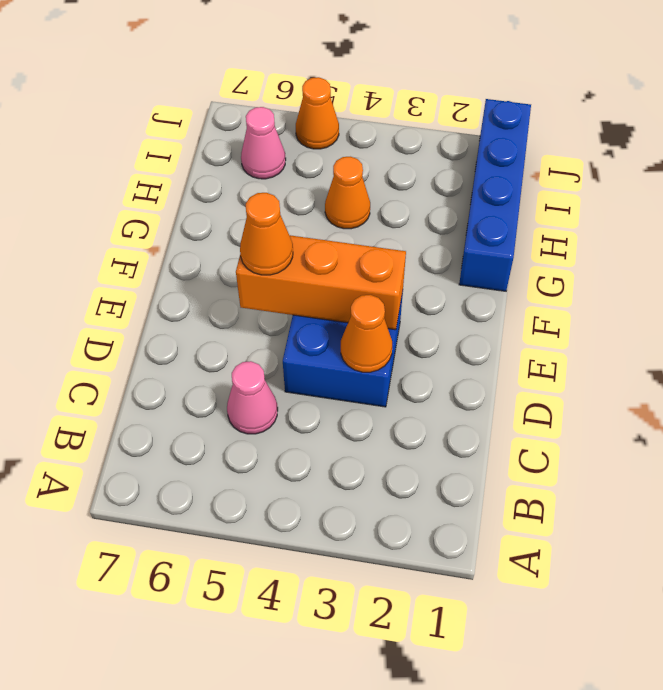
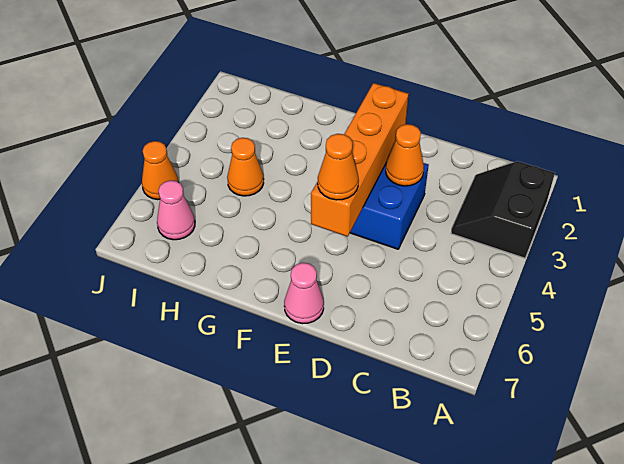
none -> black 2x2 slope [451,161,555,258]
pink 1x1 cone [227,361,278,434] -> pink 1x1 cone moved to [284,263,324,324]
orange 1x3 brick [236,235,406,330] -> orange 1x4 brick [311,83,409,237]
blue 1x4 brick [459,99,531,291] -> none

